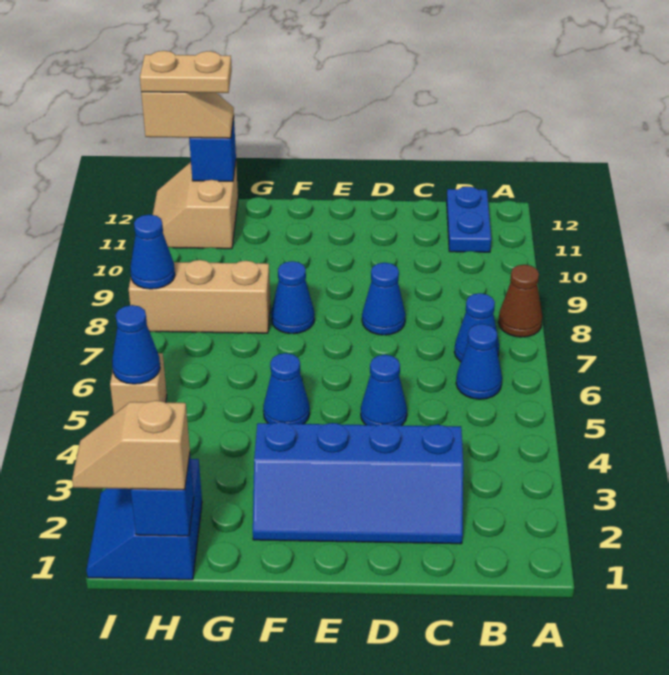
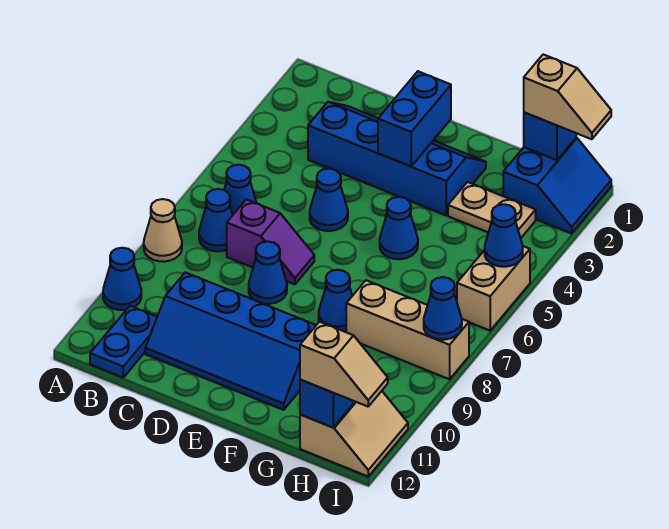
brown 1x1 cone [498,265,542,337] -> tan 1x1 cone [144,199,182,262]
none -> blue 1x1 cone [103,248,141,310]
none -> purple 1x2 slope [227,199,314,284]
none -> blue 2x4 slope [145,272,316,410]
none -> blue 1x2 brick [378,71,451,166]
tan 1x2 slope [141,92,234,138] -> tan 1x2 slope turned to [300,322,388,407]
tan 1x2 plate [140,51,232,93] -> tan 1x2 plate moved to [448,182,536,238]
tan 1x1 brick [110,353,167,414] -> tan 1x2 brick [457,246,530,331]

